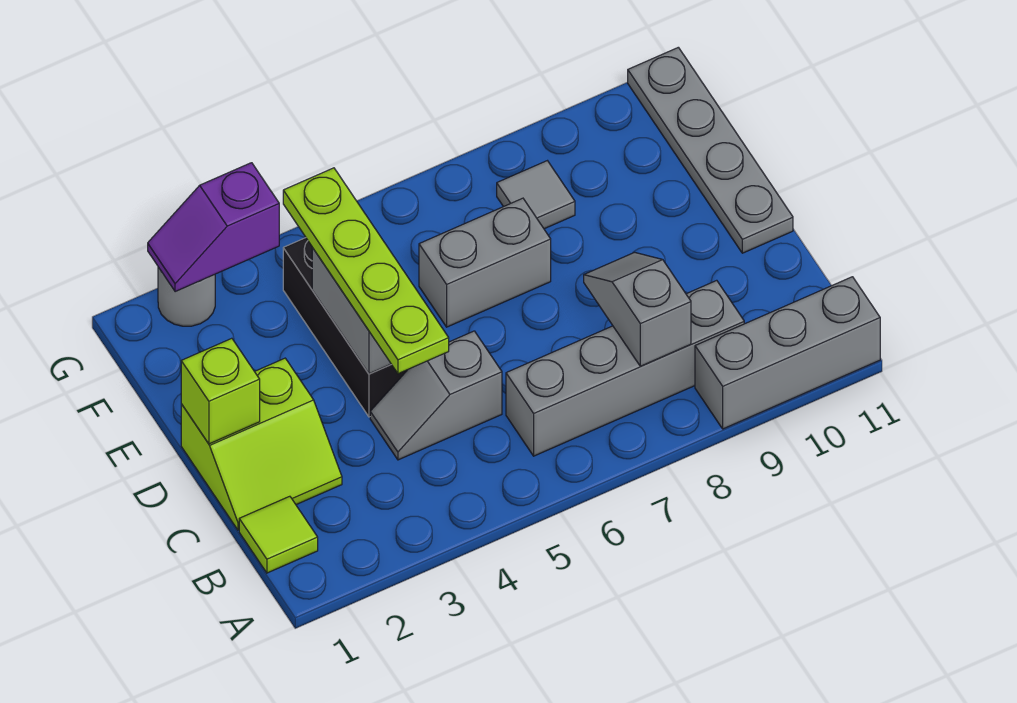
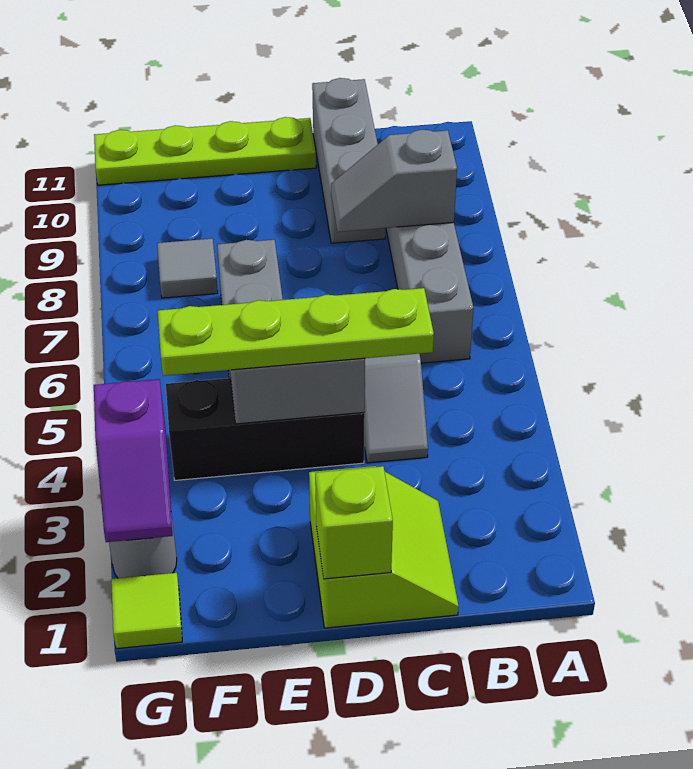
grey 1x3 brick [695,277,880,429] -> grey 1x3 brick moved to [312,78,386,243]
lime 1x1 tile [239,496,318,573] -> lime 1x1 tile moved to [111,573,182,649]
grey 1x4 plate [628,47,793,253] -> lime 1x4 plate [94,117,316,185]

